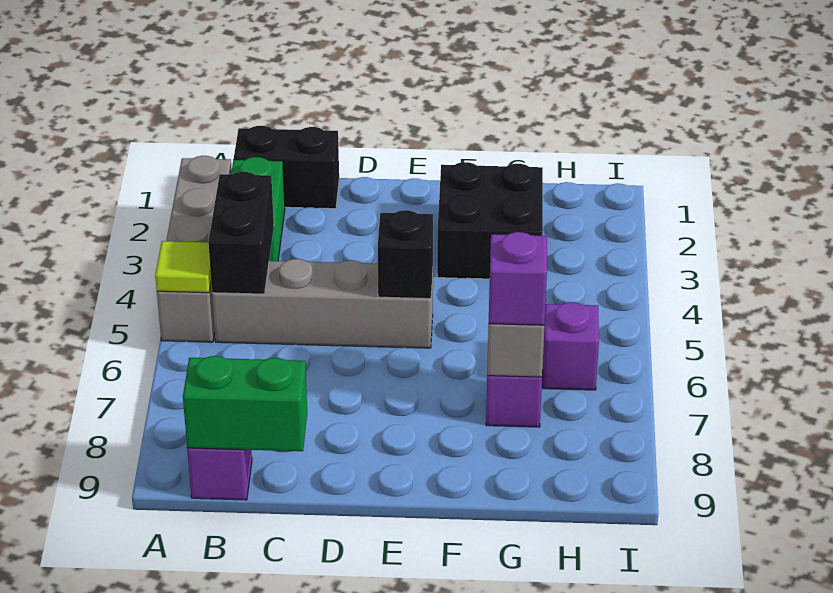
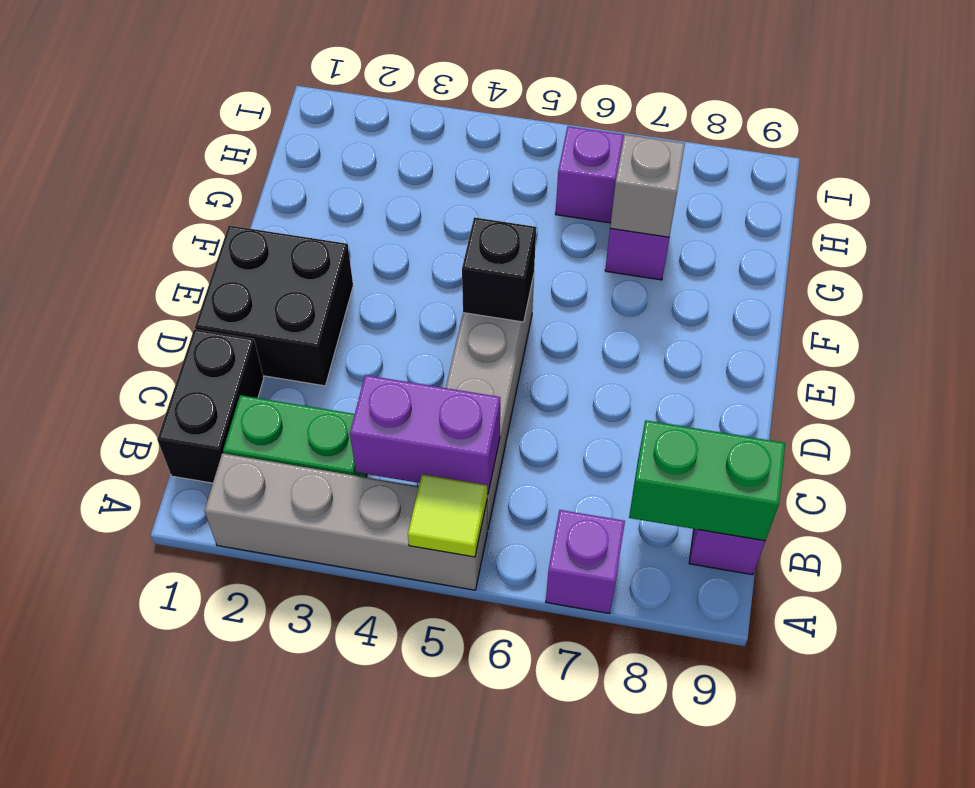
black 1x2 brick [208,172,274,294] -> purple 1x2 brick [350,375,500,494]
green 1x2 brick [183,356,307,451] -> green 1x2 brick turned to [629,420,785,541]
black 2x2 brick [437,162,543,279] -> black 2x2 brick moved to [195,226,353,386]
purple 1x1 brick [489,232,547,325] -> purple 1x1 brick moved to [546,510,625,613]

